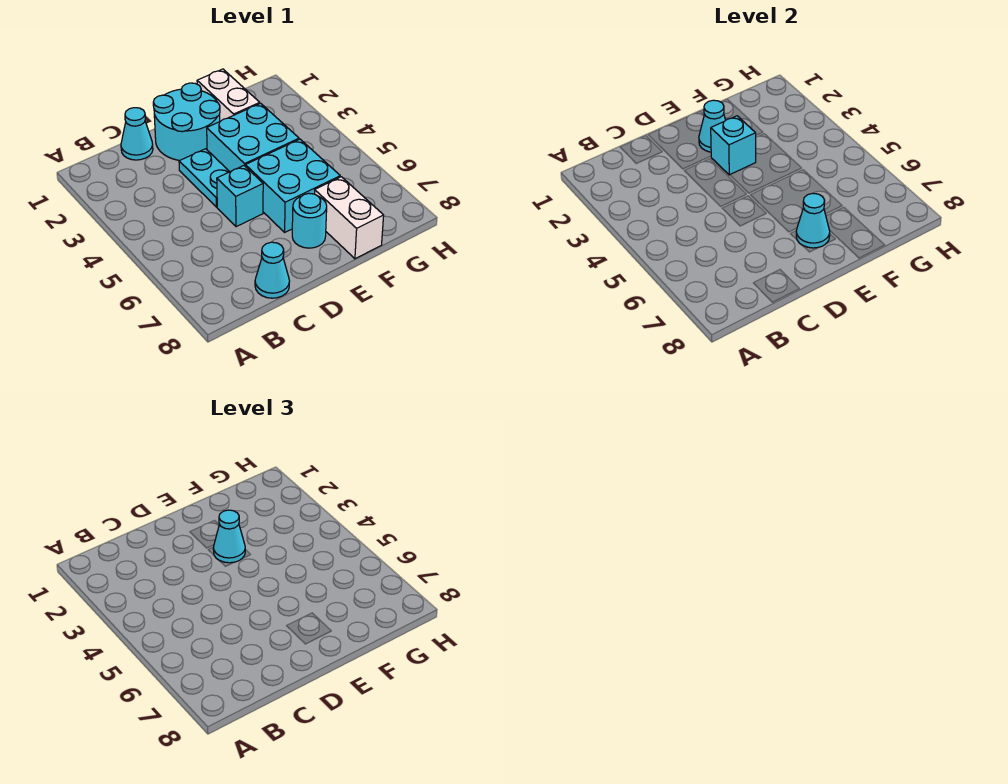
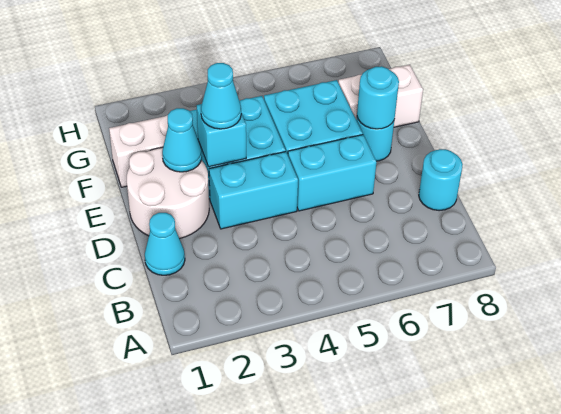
cyan 1x1 cone [255,242,290,298] -> cyan 1x1 round brick [419,149,463,211]
cyan 2x2 round brick [153,83,220,160] -> white 2x2 round brick [127,147,209,239]
cyan 1x2 plate [179,149,229,207] -> cyan 1x2 brick [209,152,298,229]
cyan 1x1 brick [217,166,263,227] -> cyan 1x2 brick [288,135,377,211]
cyan 1x1 cone [796,193,830,248] -> cyan 1x1 round brick [357,66,399,129]

